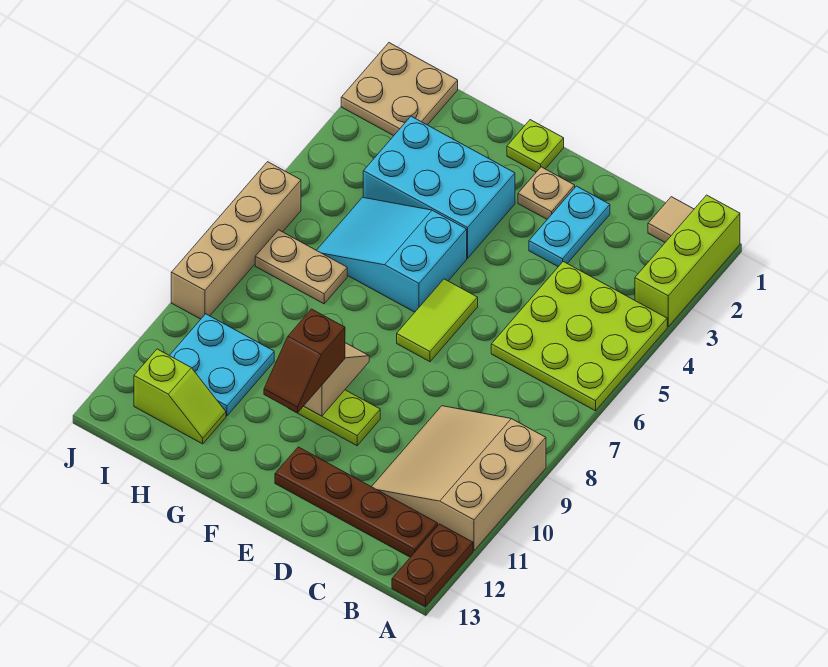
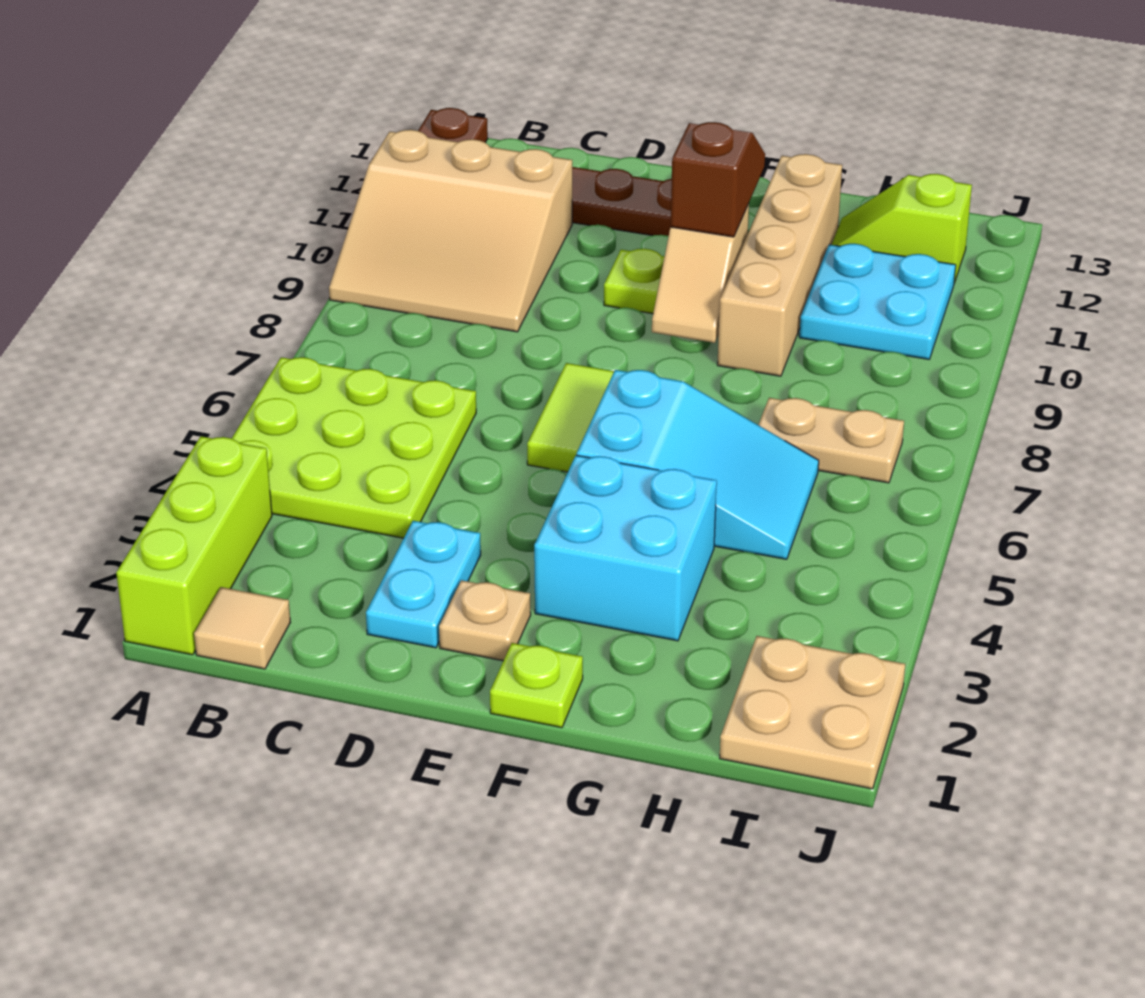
tan 3x3 slope [372,406,546,551] -> tan 3x3 slope turned to [329,130,572,332]
cyan 2x3 brick [363,116,515,258] -> cyan 2x2 brick [534,455,717,641]
tan 1x4 brick [171,162,301,319] -> tan 1x4 brick moved to [717,154,842,376]

